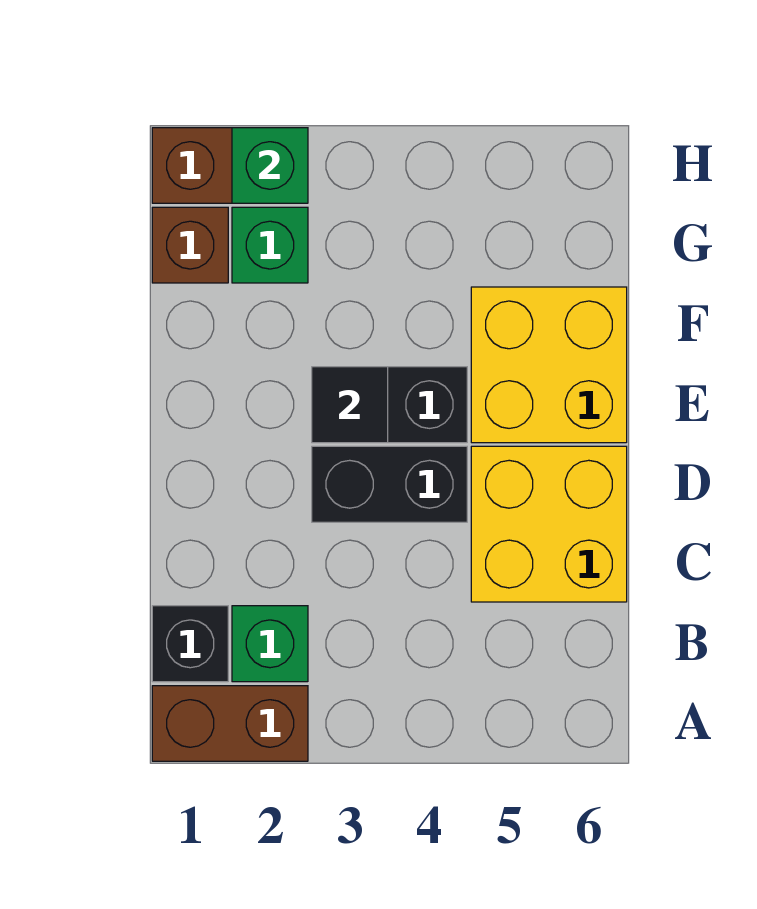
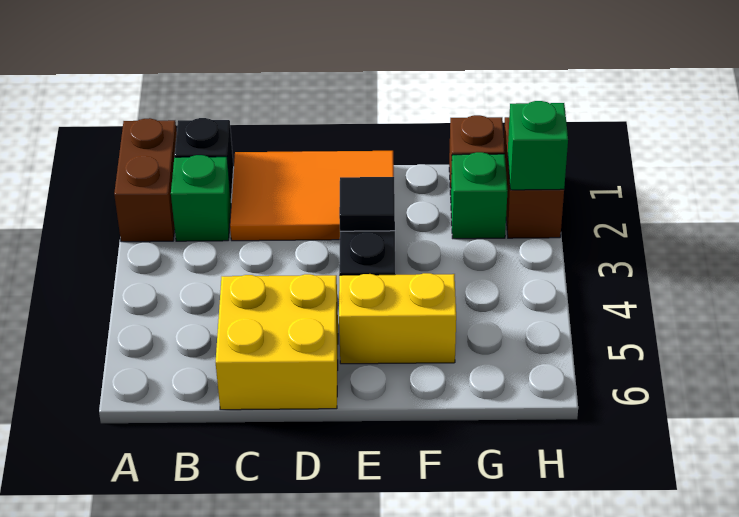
none -> orange 2x3 tile [230,151,394,241]
black 1x2 brick [312,446,467,522] -> none
yellow 2x2 brick [471,287,627,443] -> yellow 1x2 brick [339,273,456,364]

